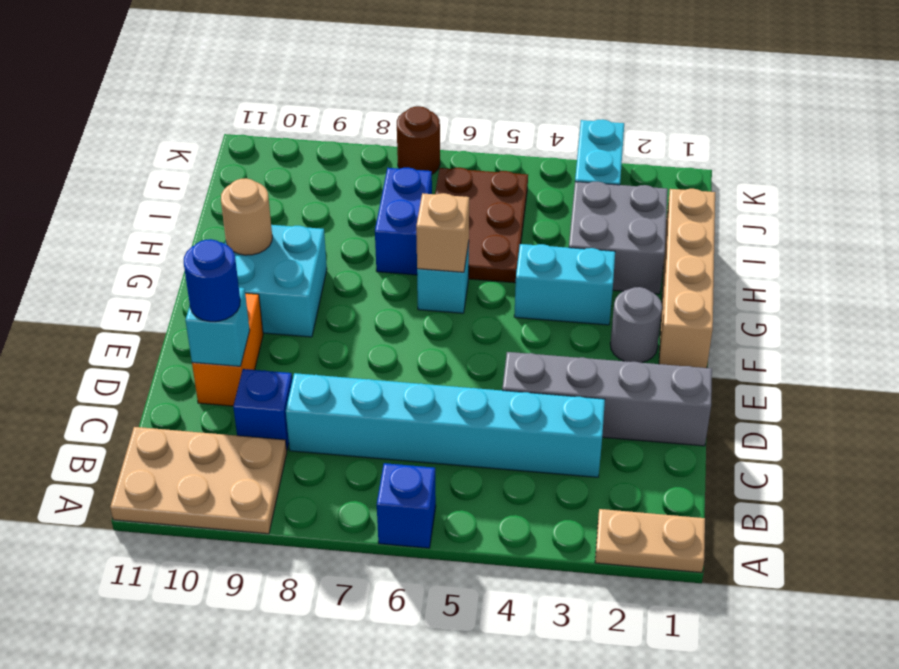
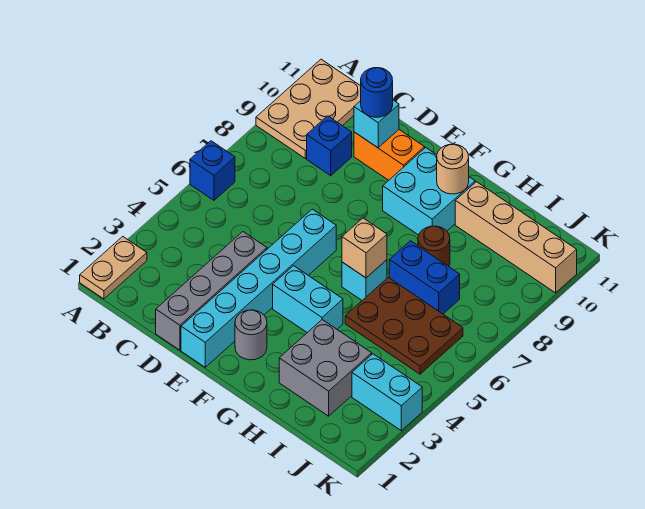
cyan 1x6 brick [286,373,605,477] -> cyan 1x6 brick moved to [181,209,336,367]
tan 1x4 brick [659,189,715,368] -> tan 1x4 brick moved to [455,182,577,293]
cyan 1x2 brick [514,244,615,325] -> cyan 1x2 brick turned to [273,266,343,333]
brown 1x1 round brick [397,106,440,174] -> brown 1x1 round brick moved to [418,226,450,266]

